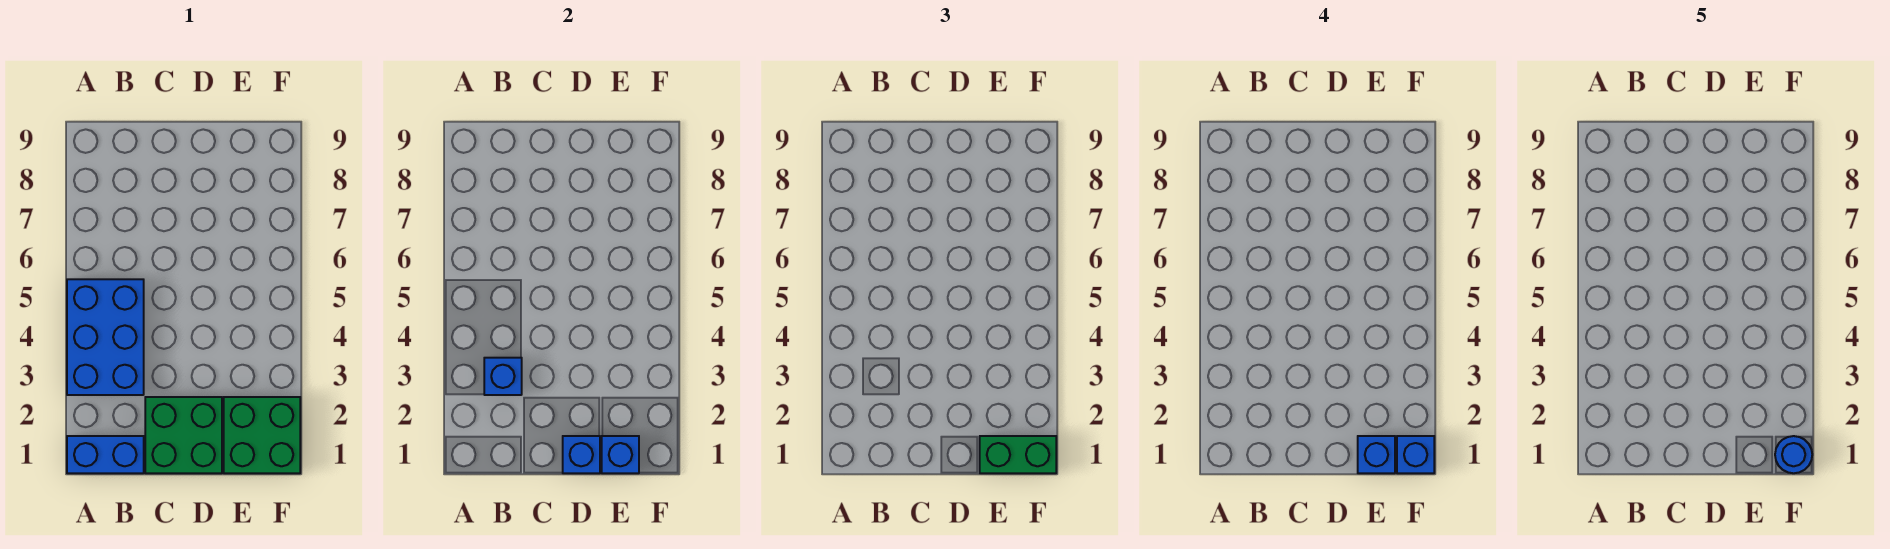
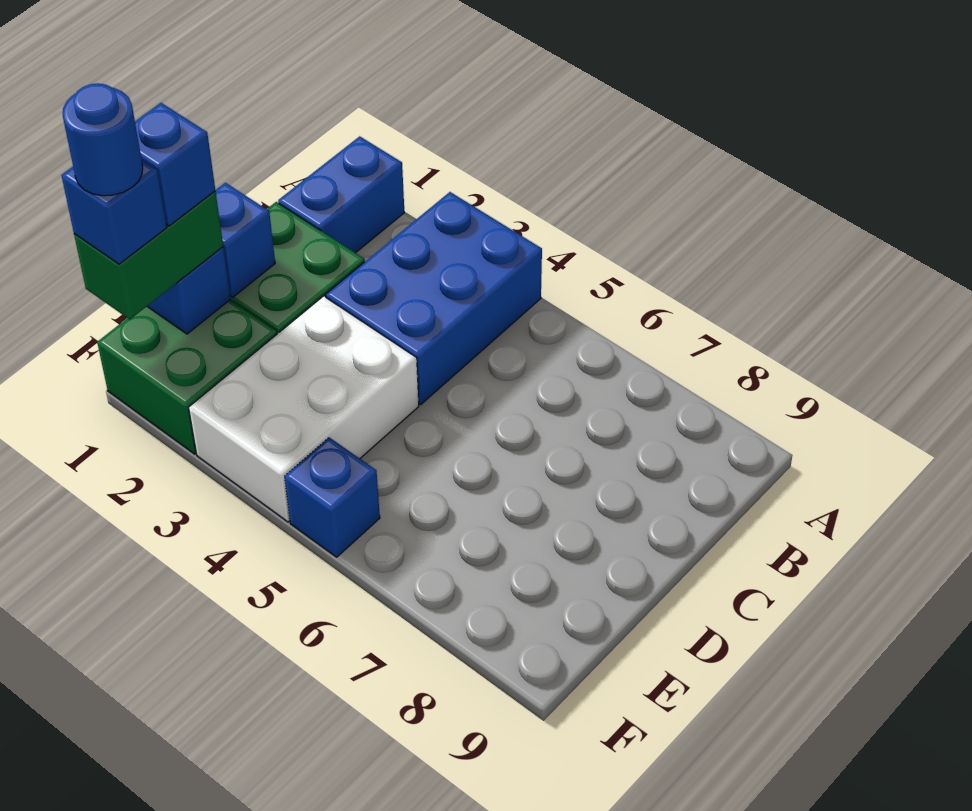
blue 2x3 brick [67,279,144,395] -> blue 2x3 brick turned to [326,192,542,404]
blue 1x1 brick [484,358,522,395] -> blue 1x1 brick moved to [285,437,380,557]
none -> white 2x3 brick [189,296,419,522]

